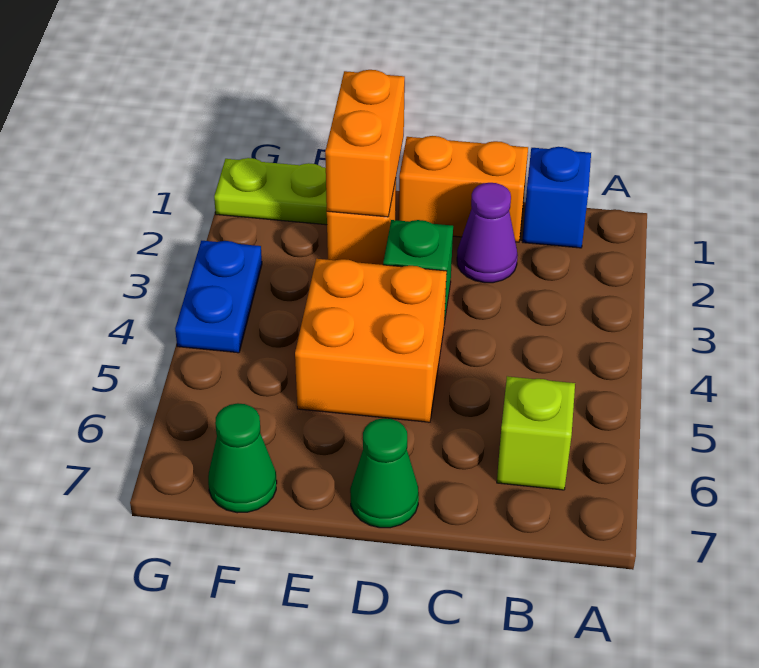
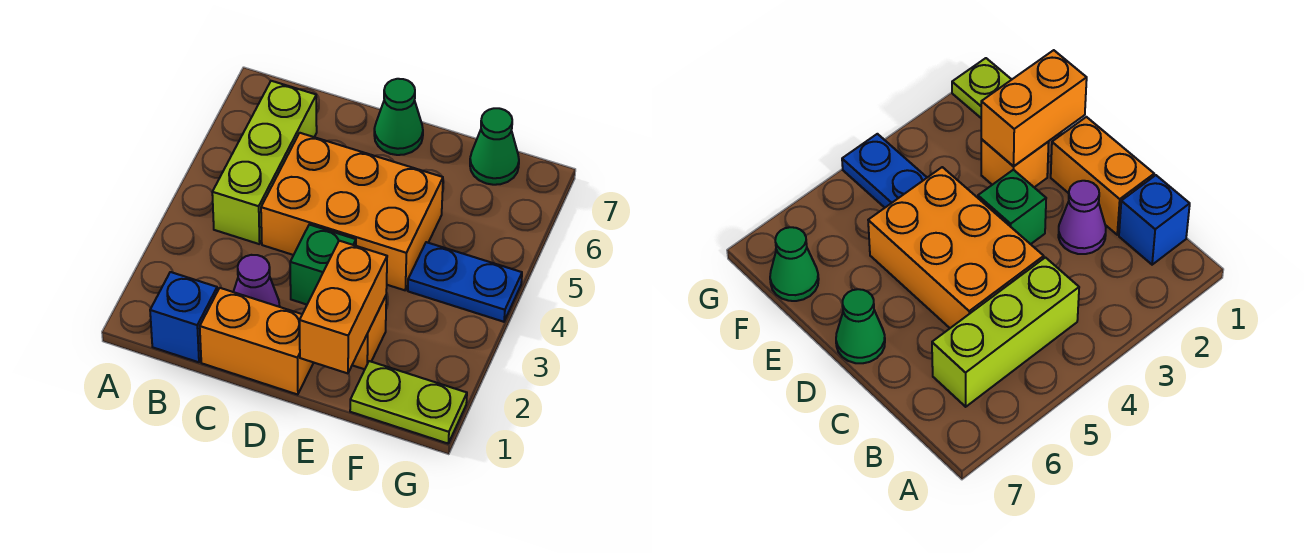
lime 1x1 brick [497,376,575,490] -> lime 1x3 brick [212,81,317,244]
orange 2x2 brick [295,259,447,422] -> orange 2x3 brick [261,133,443,290]
blue 1x2 plate [175,241,262,353] -> blue 1x2 plate turned to [408,242,522,322]

